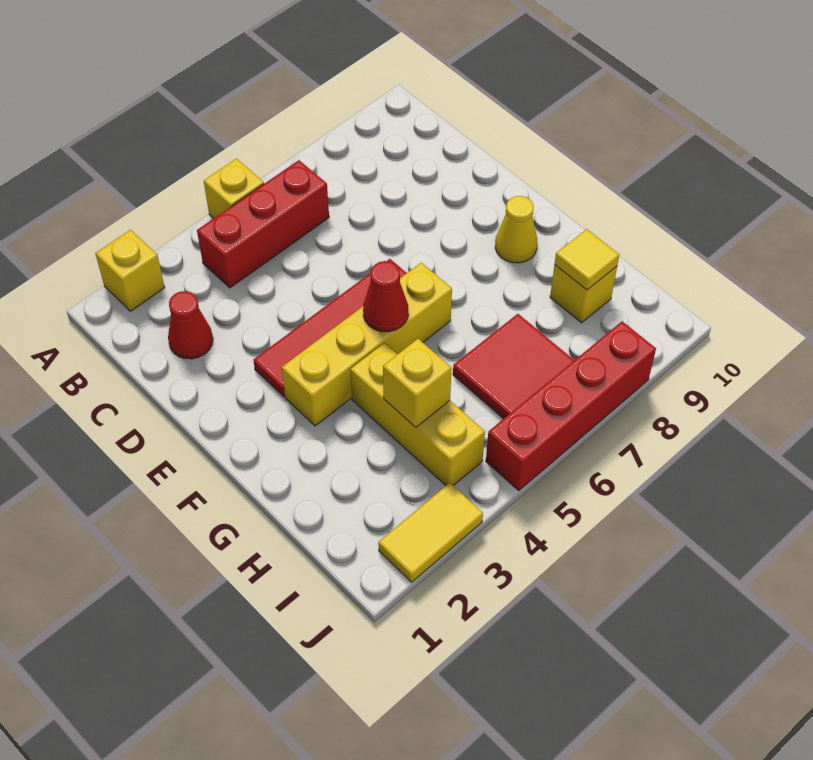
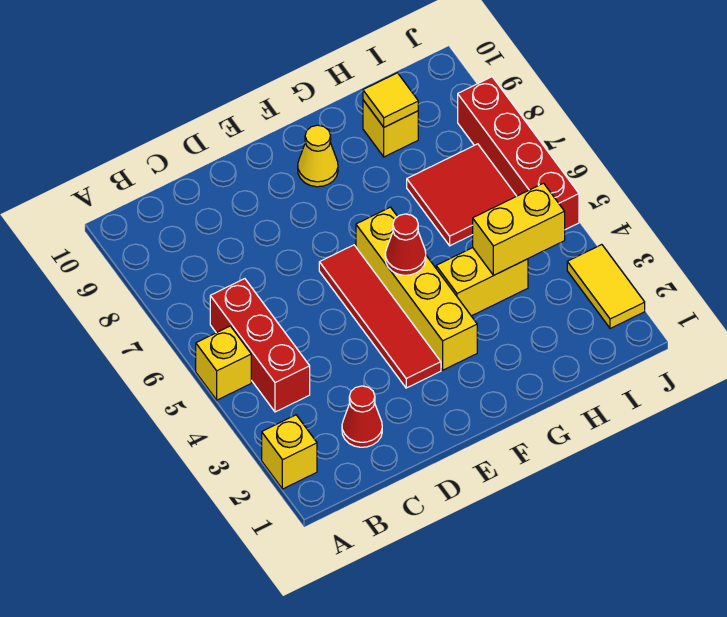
yellow 1x3 brick [350,343,485,486] -> yellow 1x2 brick [436,248,528,316]
yellow 1x1 brick [383,339,452,427] -> yellow 1x2 brick [473,183,565,275]

